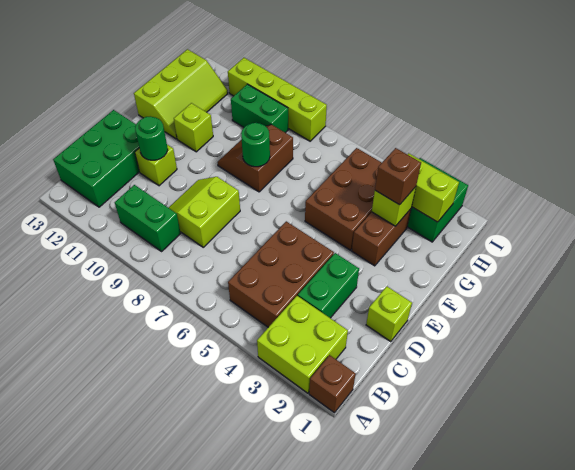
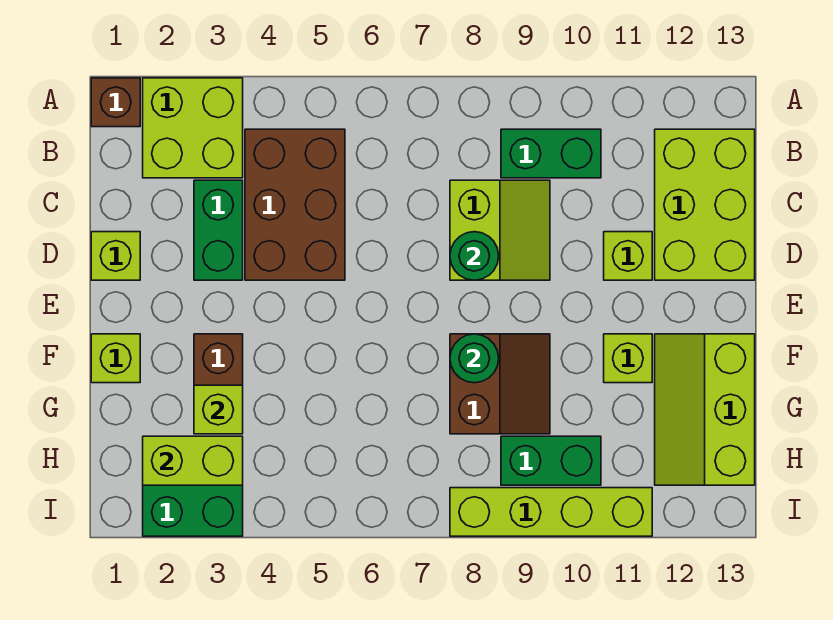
green 2x3 brick [53,110,140,207] -> lime 2x3 brick [655,129,755,280]
green 1x1 round brick [135,116,168,160] -> green 1x1 round brick moved to [450,232,499,280]
none -> lime 1x1 brick [91,334,140,383]
brown 2x3 brick [305,148,382,250] -> none
brown 1x1 brick [375,148,421,205] -> none

